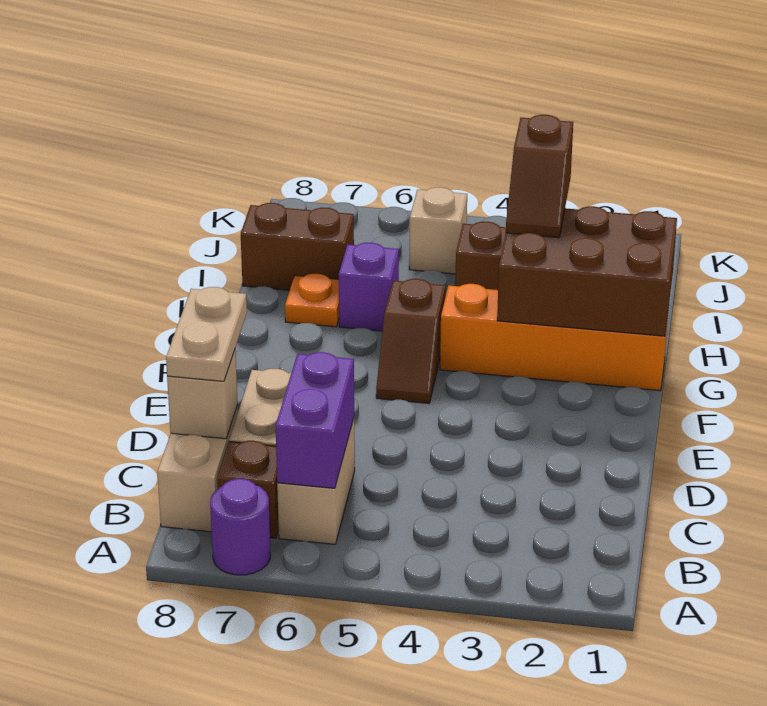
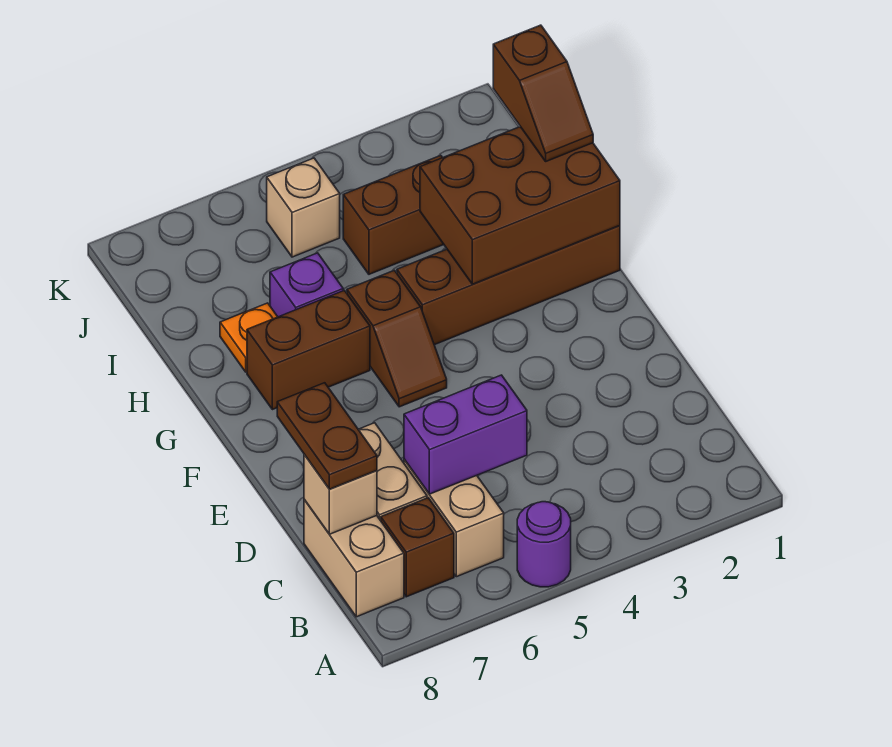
purple 1x1 round brick [210,479,270,575] -> purple 1x1 round brick moved to [517,502,571,587]
purple 1x2 brick [276,352,354,488] -> purple 1x2 brick turned to [404,375,527,494]
tan 1x2 plate [166,287,247,381] -> brown 1x2 plate [277,383,377,489]
orange 1x4 brick [440,284,669,391] -> brown 1x4 brick [397,225,620,345]
brown 1x2 slope [506,115,573,238] -> brown 1x2 slope moved to [493,25,593,161]
brown 1x2 brick [241,203,354,290] -> brown 1x2 brick moved to [247,290,370,410]

